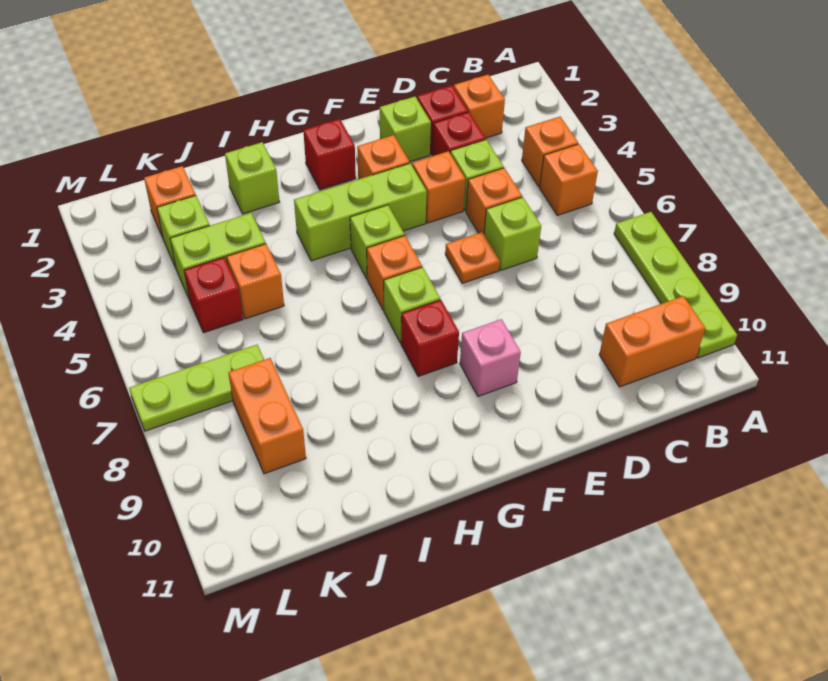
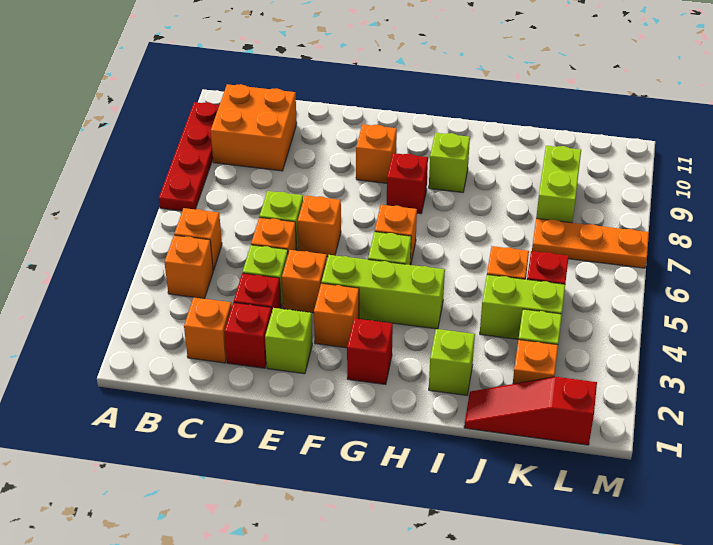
lime 1x4 plate [614,212,737,358] -> red 1x4 plate [159,102,219,211]
orange 1x2 brick [599,296,705,387] -> orange 2x2 brick [211,84,297,171]
orange 1x1 plate [445,232,500,283] -> orange 1x1 brick [298,195,341,257]
pink 1x1 brick [460,319,521,396] -> orange 1x1 brick [356,124,397,183]
lime 1x1 brick [384,267,440,343] -> lime 1x1 brick moved to [429,133,470,193]
none -> red 1x3 slope [464,377,597,445]
lime 1x3 plate [129,345,264,431] -> orange 1x3 plate [532,218,649,268]
orange 1x2 brick [228,358,306,474] -> lime 1x2 brick [536,146,581,223]

